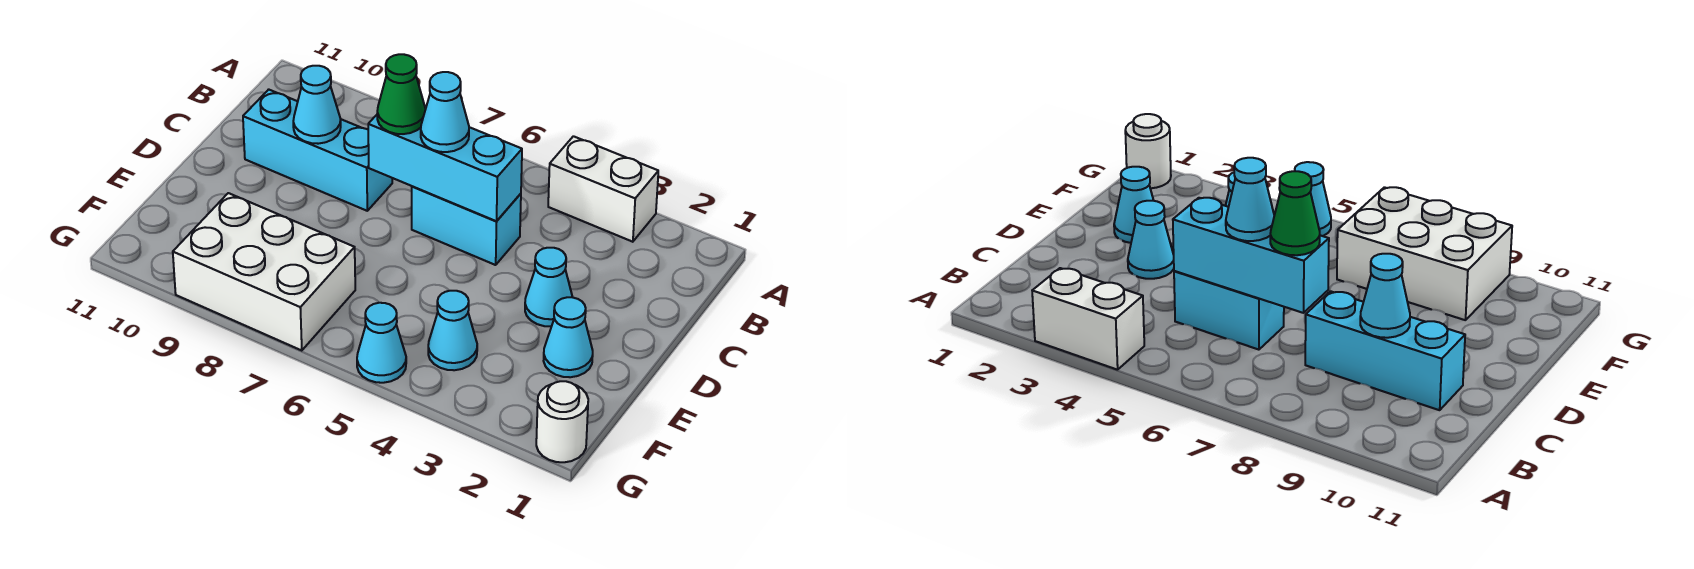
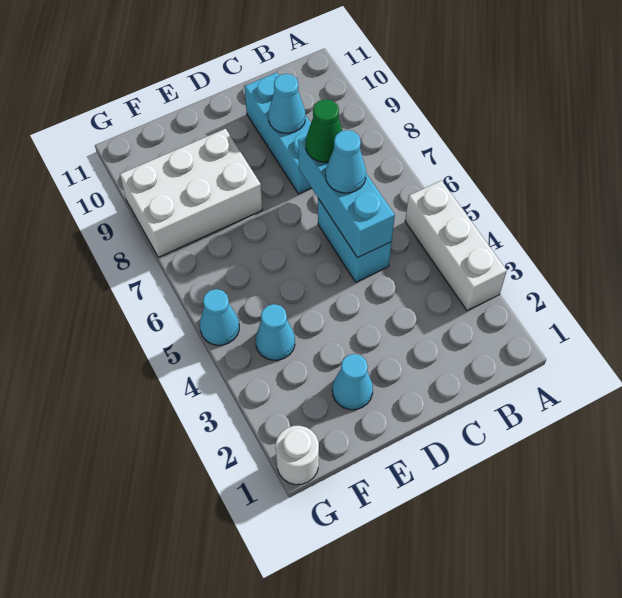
white 1x2 brick [548,136,658,242] -> white 1x3 brick [405,180,507,311]
cyan 1x1 cone [525,248,572,327] -> none
white 2x3 brick [173,193,355,351] -> white 2x3 brick turned to [120,129,263,257]

